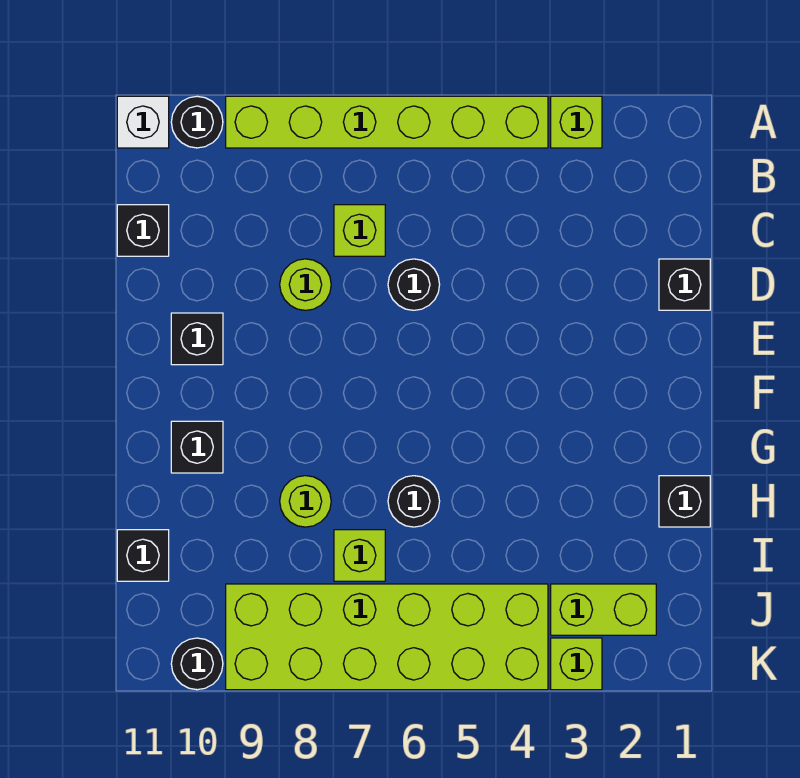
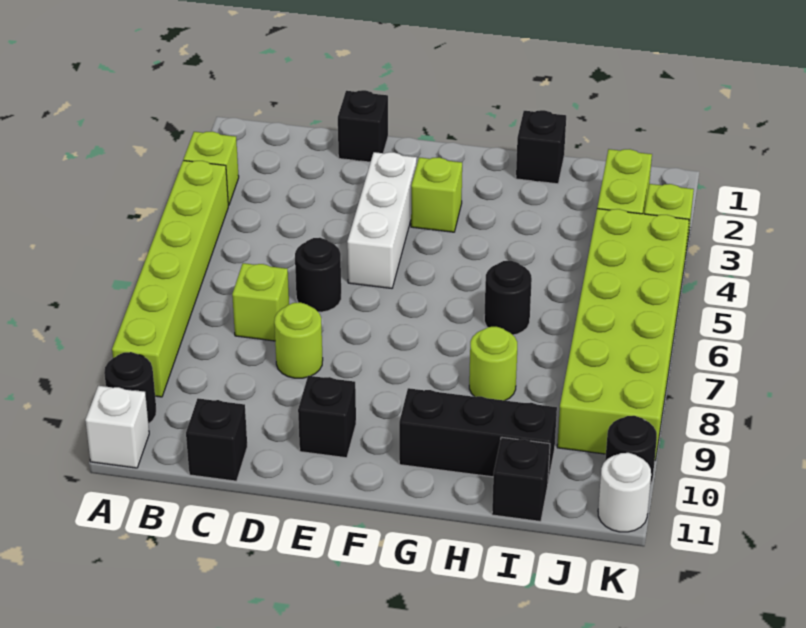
none -> white 1x3 brick [347,152,417,288]
black 1x1 brick [171,421,223,473] -> black 1x3 brick [399,388,557,481]
lime 1x1 brick [334,530,385,581] -> lime 1x1 brick moved to [411,157,462,232]
none -> white 1x1 round brick [598,453,651,532]

